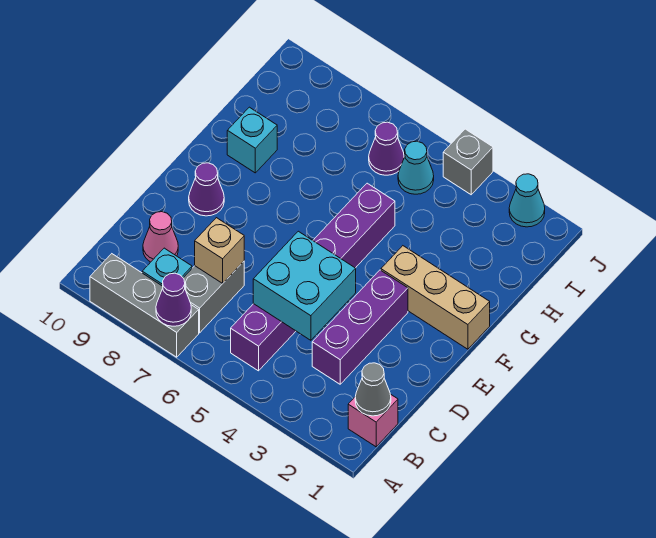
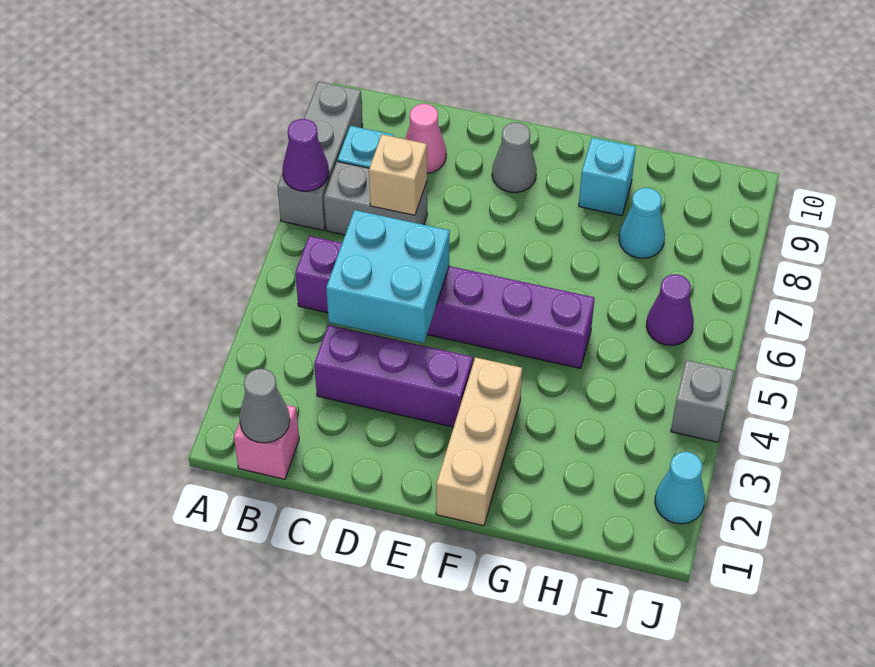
purple 1x1 cone [189,163,224,216] -> grey 1x1 cone [492,122,537,193]
cyan 1x1 cone [398,141,434,194] -> cyan 1x1 cone moved to [619,188,665,258]

